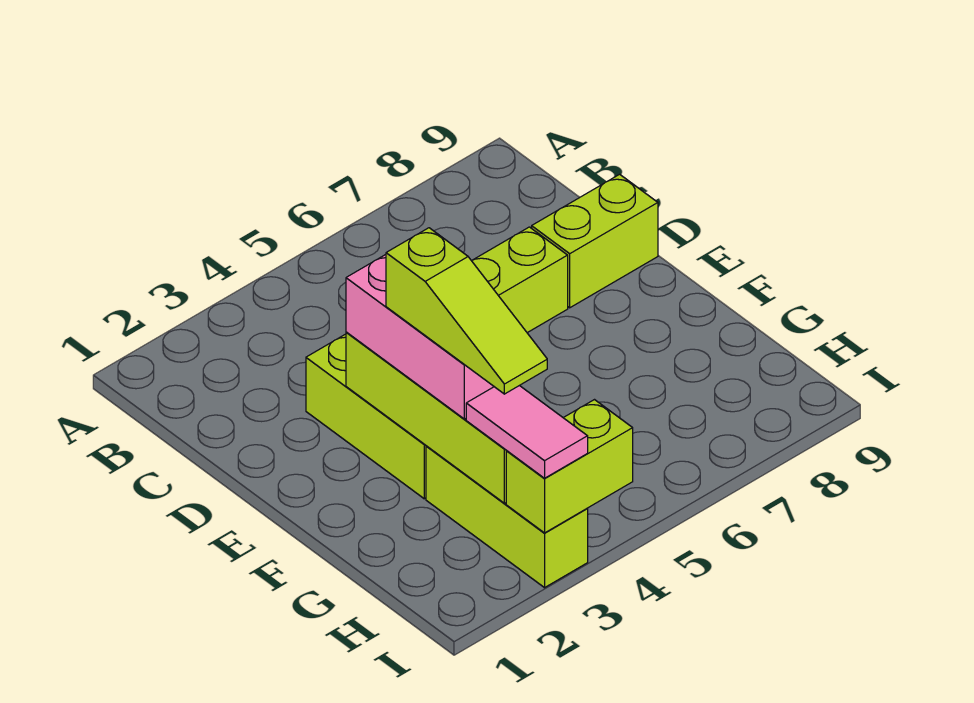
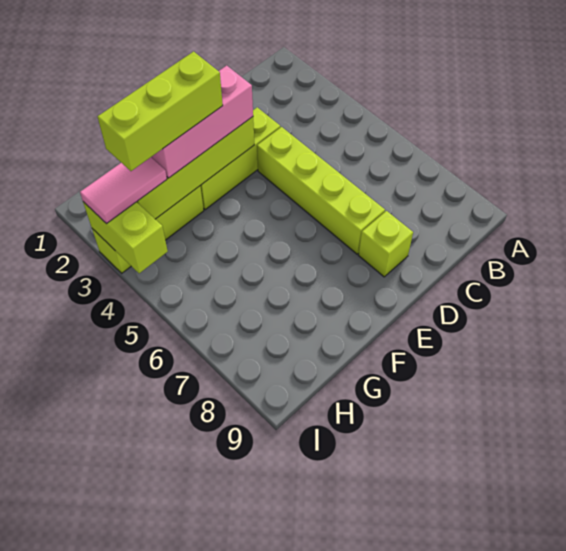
lime 1x2 brick [532,174,658,308] -> lime 1x1 brick [359,211,413,277]
lime 1x3 slope [386,228,547,394] -> lime 1x3 brick [98,52,223,171]

